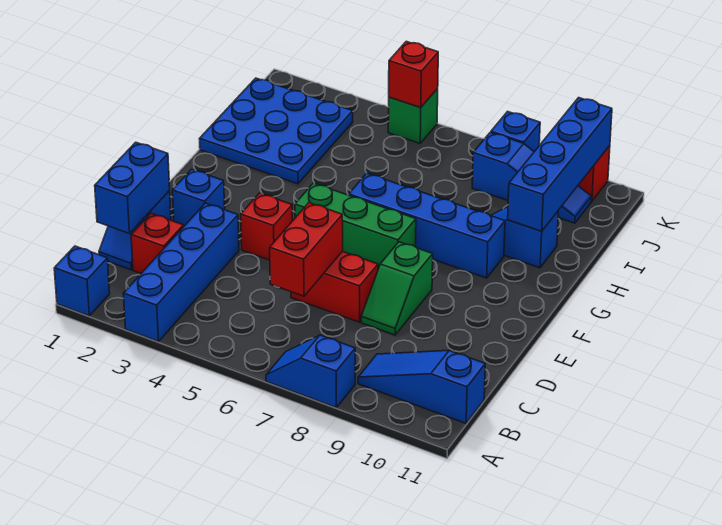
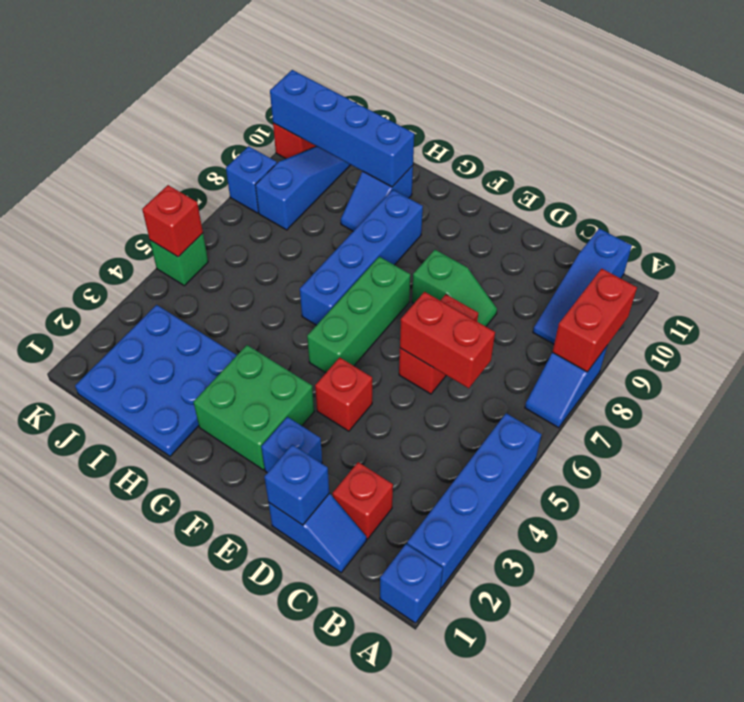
blue 1x4 brick [123,203,239,342] -> blue 1x4 brick turned to [407,413,542,588]
none -> red 1x2 brick [553,269,637,372]
blue 1x2 brick [95,142,170,233] -> blue 1x1 brick [264,445,329,525]
none -> green 2x2 brick [193,345,314,470]

